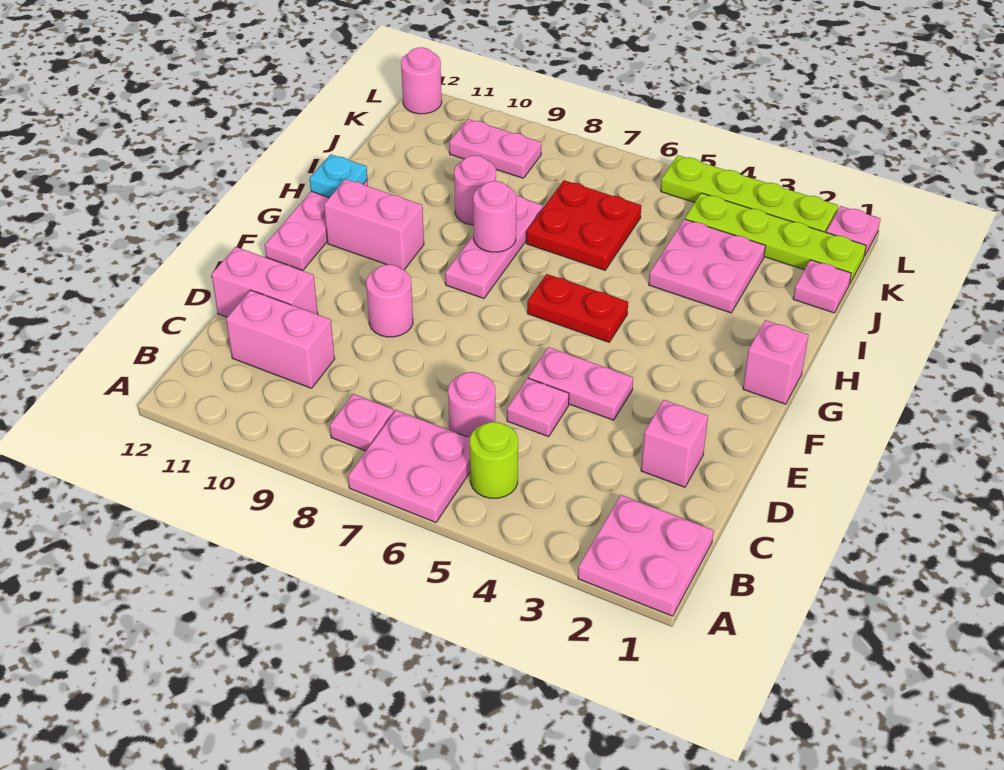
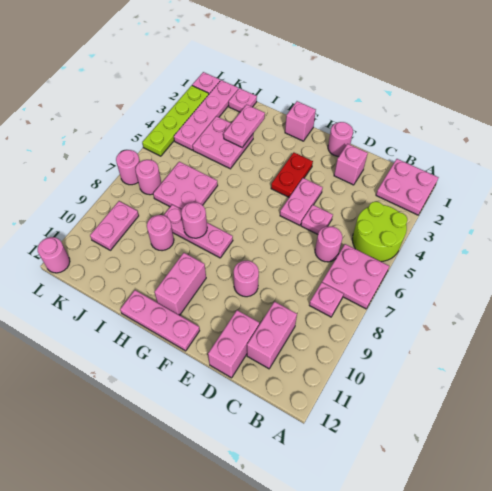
lime 1x1 round brick [470,422,518,498] -> lime 2x2 round brick [352,202,407,262]
none -> pink 1x1 round brick [328,122,353,156]
red 1x2 plate [527,274,628,342] -> red 1x2 plate moved to [271,153,313,197]
cyan 1x1 plate [309,154,367,198] -> none
none -> pink 1x2 plate [224,105,265,147]
red 2x2 plate [526,180,641,270] -> pink 2x2 plate [153,162,218,209]
lime 1x4 plate [685,193,866,284] -> pink 1x4 plate [174,80,238,150]
none -> pink 1x1 round brick [135,160,161,195]
none -> pink 1x1 round brick [116,150,140,185]

